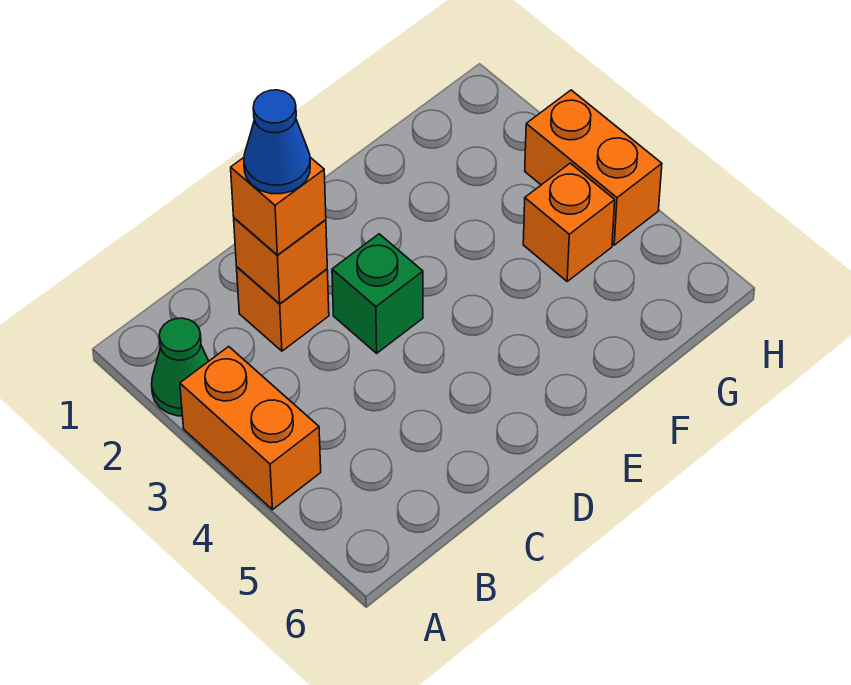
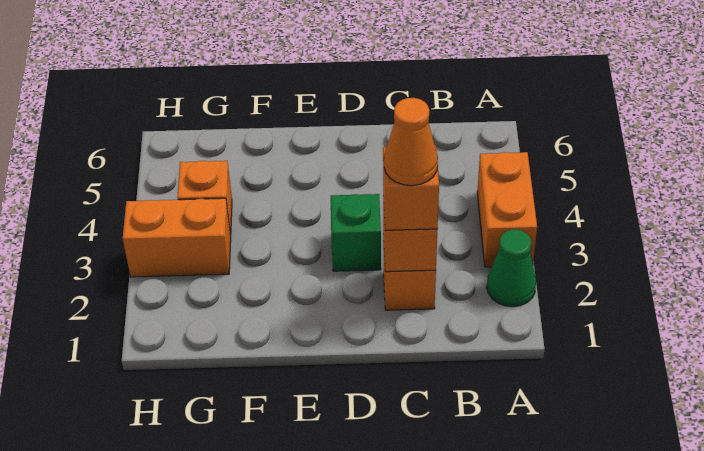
blue 1x1 cone [244,90,310,194] -> orange 1x1 cone [384,98,438,186]
orange 1x2 brick [525,90,662,245] -> orange 1x2 brick turned to [123,198,231,277]

